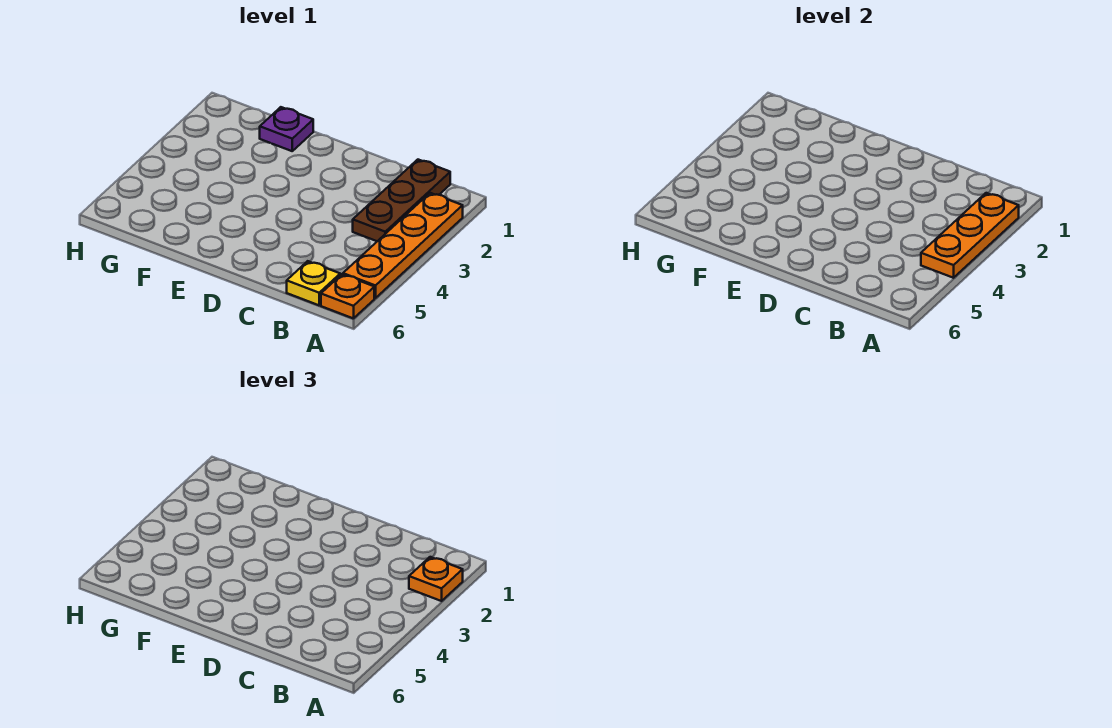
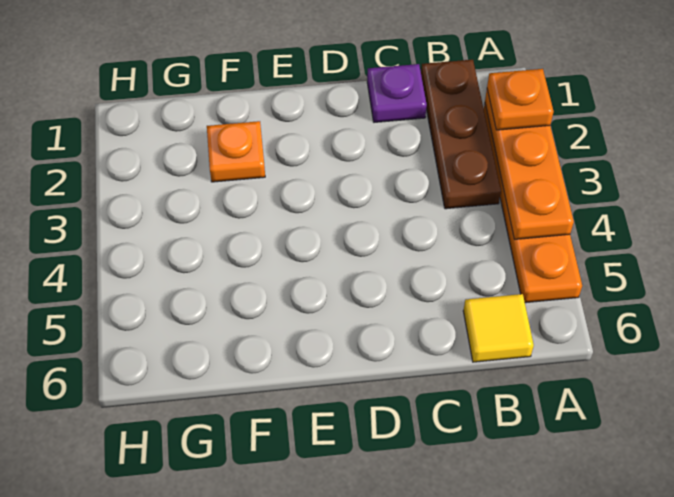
orange 1x1 plate [321,274,374,319] -> orange 1x1 plate moved to [207,121,265,182]
yellow 1x1 plate [287,261,340,305] -> yellow 1x1 tile [463,294,534,362]
purple 1x1 plate [260,107,313,151] -> purple 1x1 plate moved to [367,64,427,122]

